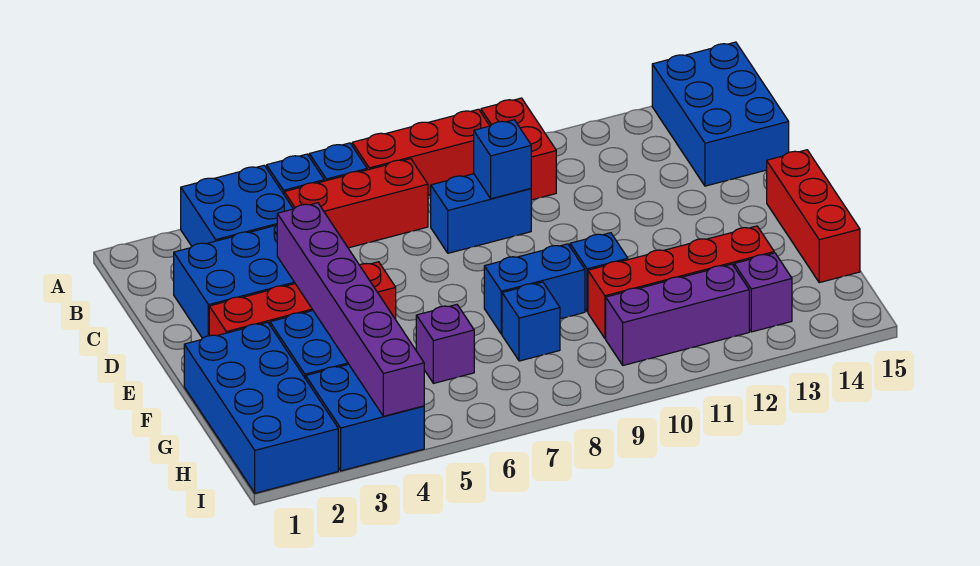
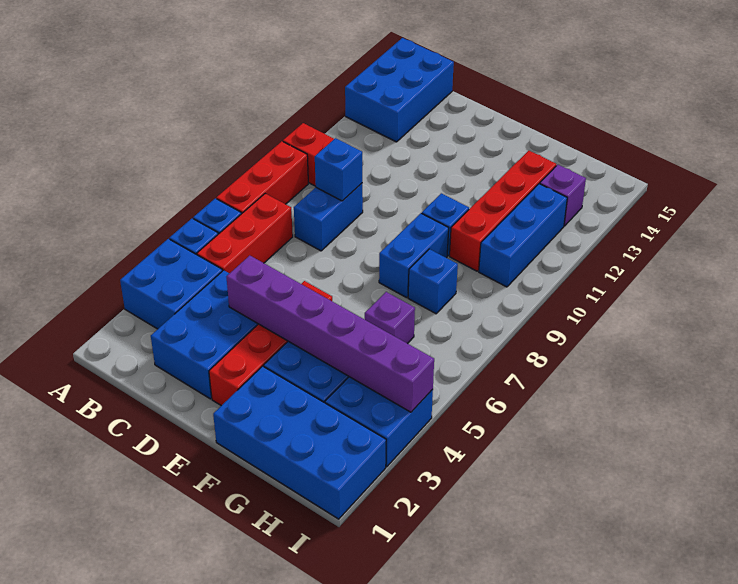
blue 2x3 brick [652,42,789,186] -> blue 2x3 brick turned to [345,38,454,142]
red 1x3 brick [767,150,860,283] -> none
purple 1x3 brick [606,264,749,365] -> blue 1x3 brick [479,184,567,287]

